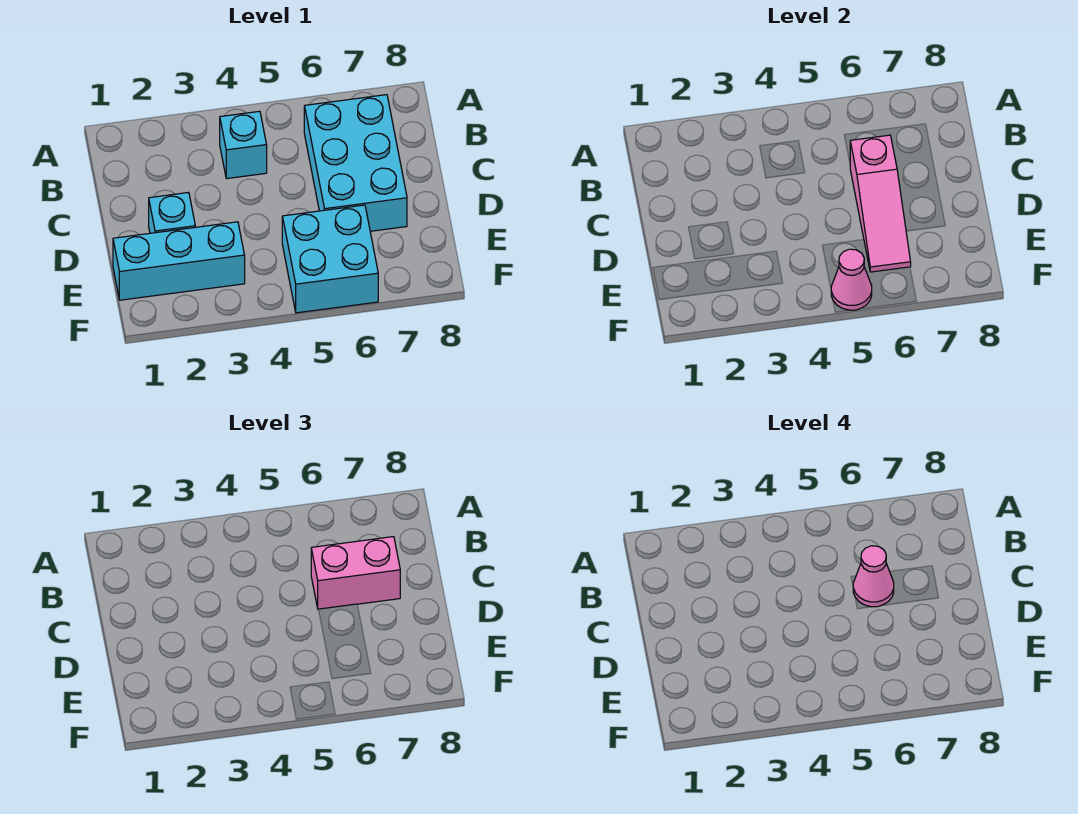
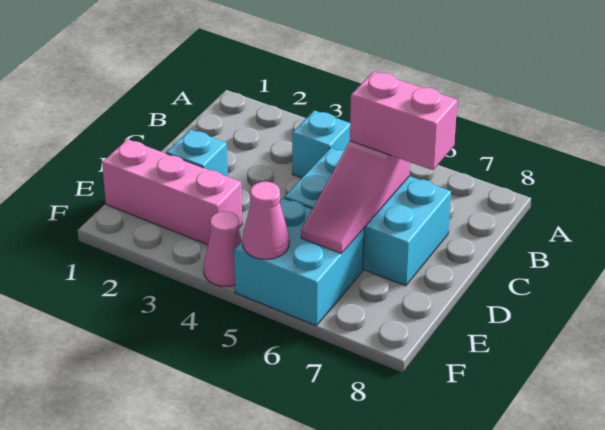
cyan 2x3 brick [304,95,407,231] -> cyan 2x3 brick turned to [284,148,451,286]
pink 1x1 cone [853,546,894,607] -> pink 1x1 cone moved to [203,212,242,287]
cyan 1x3 brick [113,222,245,300] -> pink 1x3 brick [102,139,242,245]

